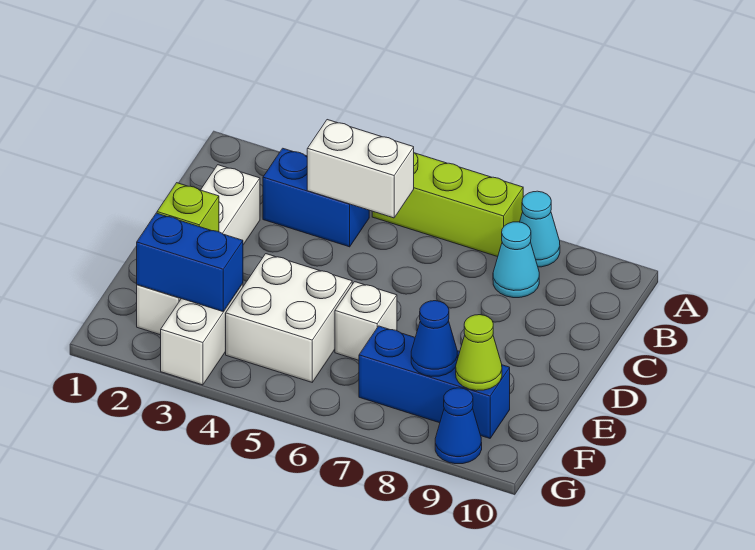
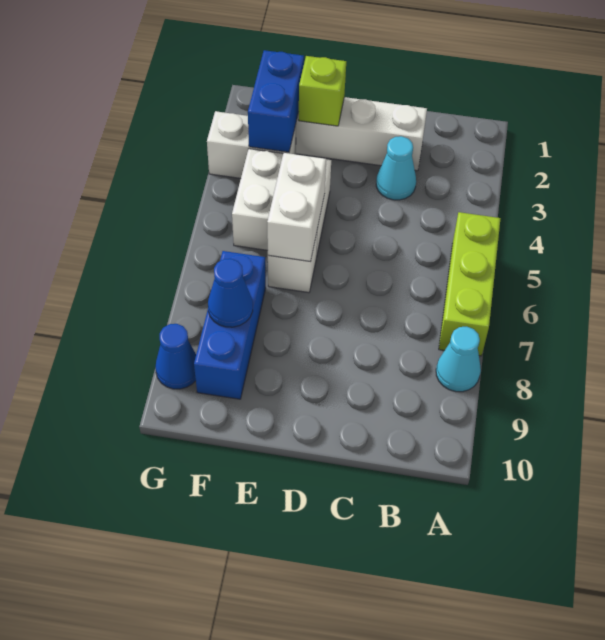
blue 1x2 brick [263,148,369,247] -> none
white 1x2 brick [307,120,414,218] -> white 1x2 brick moved to [267,153,326,262]
cyan 1x1 cone [493,222,539,298] -> cyan 1x1 cone moved to [376,136,416,200]
lime 1x1 cone [456,315,502,391] -> none

